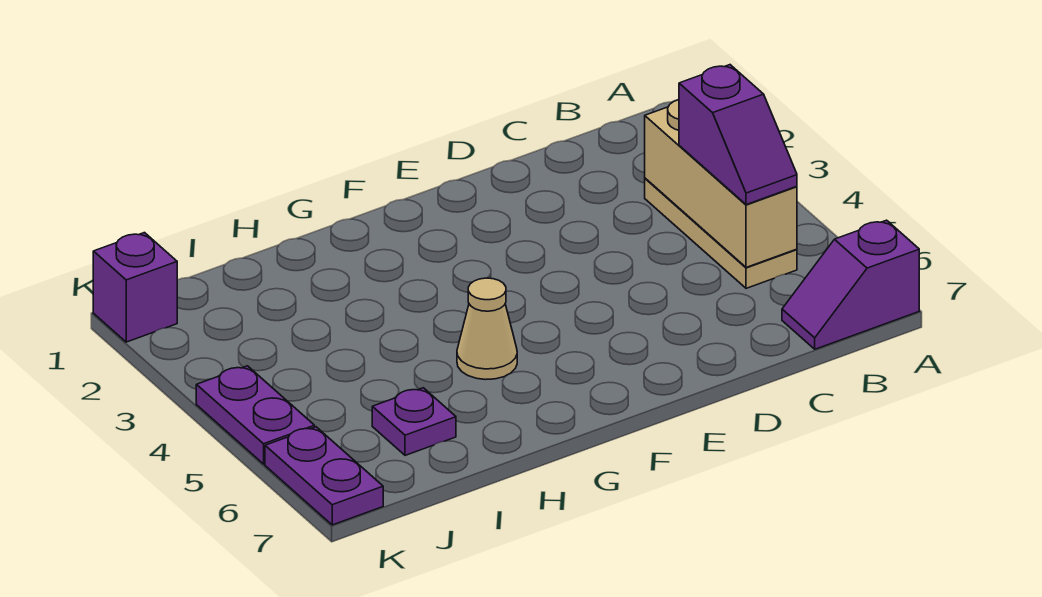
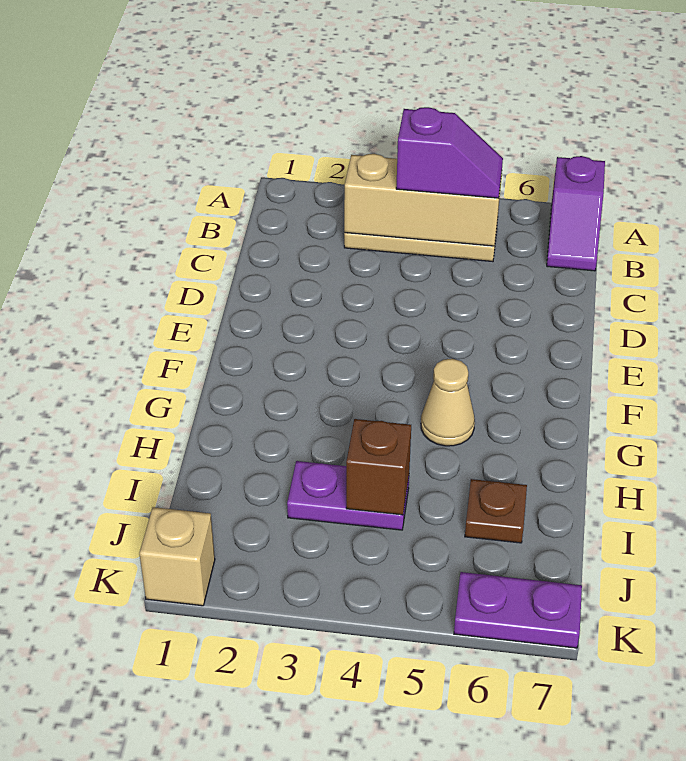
none -> brown 1x1 brick [346,419,411,515]
purple 1x1 plate [372,388,456,455] -> brown 1x1 plate [465,479,527,543]
purple 1x1 brick [93,233,177,342] -> tan 1x1 brick [139,507,215,606]
purple 1x2 plate [196,366,315,464] -> purple 1x2 plate moved to [287,461,409,530]

